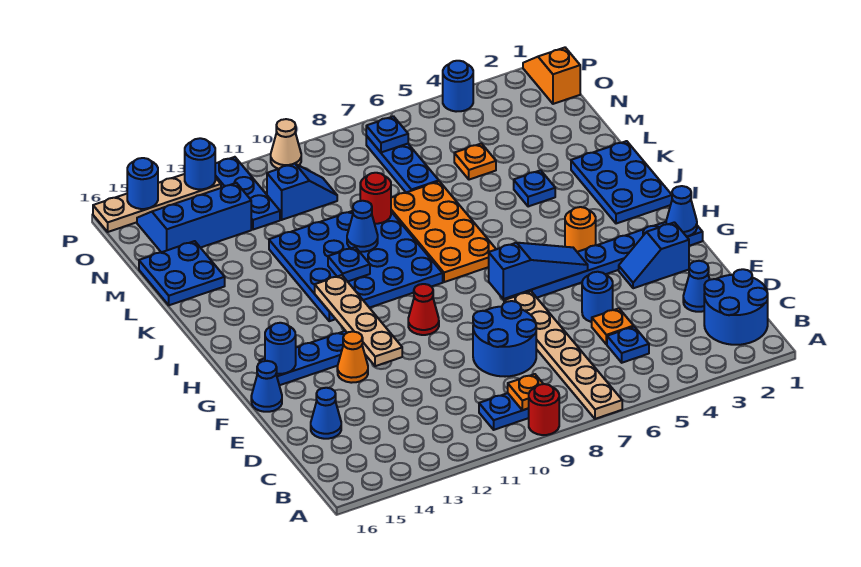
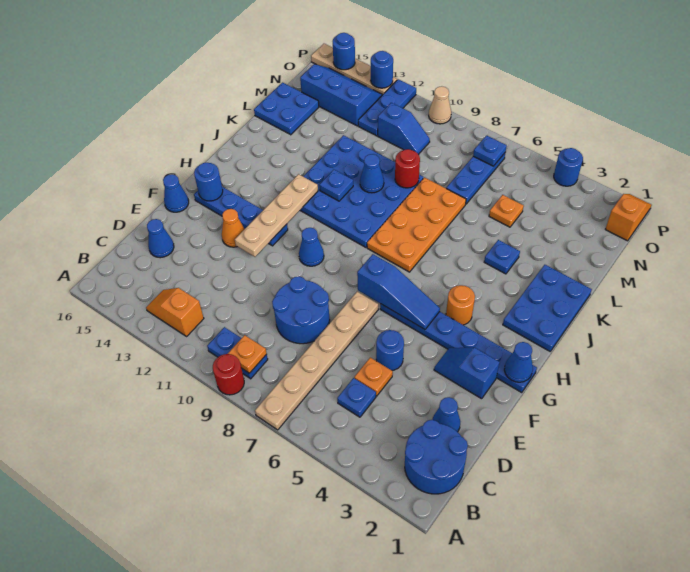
none -> orange 1x2 slope [146,288,204,336]
red 1x1 cone [408,284,439,335] -> blue 1x1 cone [299,228,324,266]

